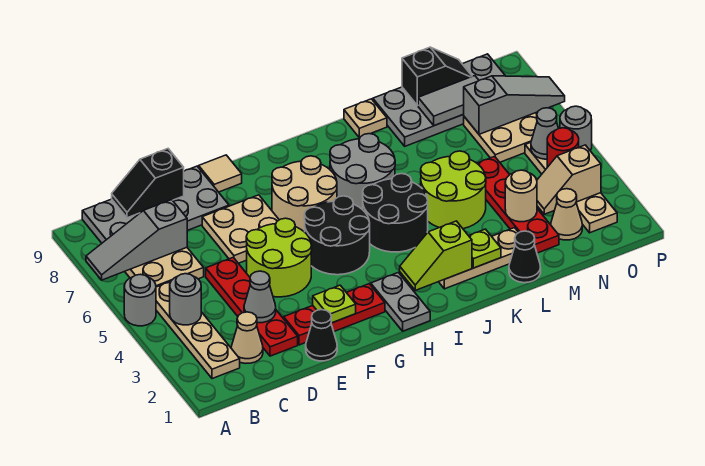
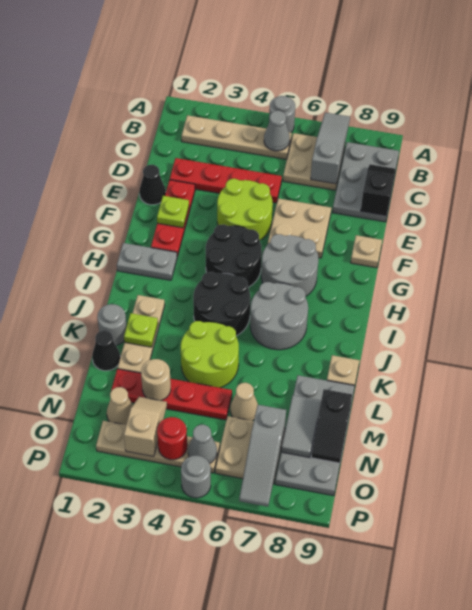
grey 1x1 round brick [170,274,201,325] -> grey 1x1 round brick moved to [97,304,127,345]
grey 2x4 plate [82,166,229,243] -> grey 2x3 plate [332,142,399,222]
tan 1x1 cone [231,312,263,363] -> tan 1x1 cone moved to [230,383,258,421]
grey 1x1 cone [244,271,276,323] -> grey 1x1 cone moved to [264,111,290,151]
tan 1x1 tile [199,155,242,192] -> tan 1x1 plate [351,235,382,268]
tan 2x2 round brick [272,156,337,232] -> grey 2x2 round brick [261,234,318,296]
lime 1x2 slope [400,221,472,291] -> none

